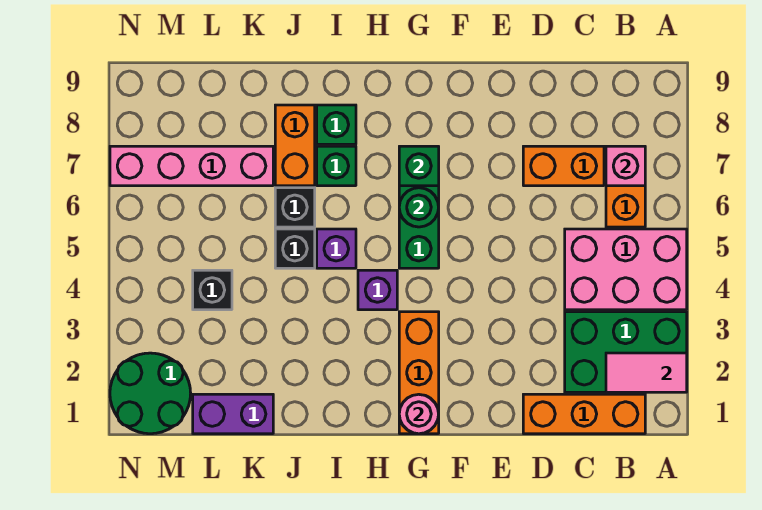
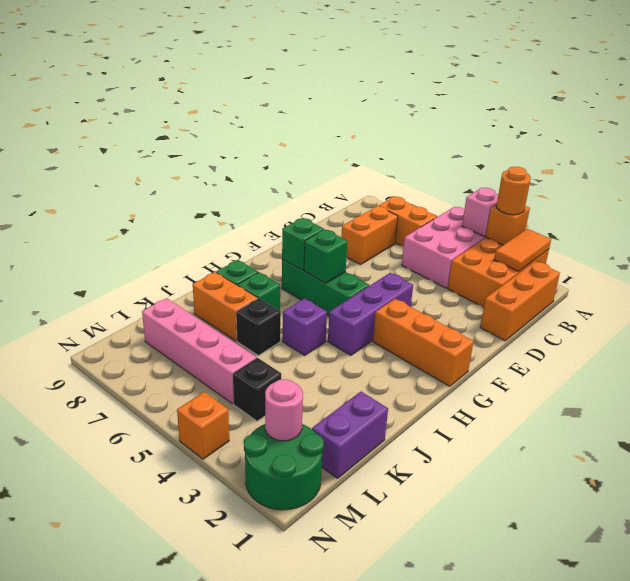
green 2x3 brick [565,312,687,392] -> orange 2x3 brick [448,238,549,307]
pink 1x2 tile [606,353,687,392] -> orange 1x2 tile [494,229,551,271]
none -> orange 1x1 brick [486,204,530,245]
none -> orange 1x1 round brick [496,167,531,215]
pink 1x1 brick [606,146,645,186] -> pink 1x1 brick moved to [462,188,498,237]
pink 1x1 round brick [399,394,439,434] -> pink 1x1 round brick moved to [265,379,303,441]
green 1x1 round brick [399,188,439,227] -> green 1x1 brick [304,229,348,283]
purple 1x1 brick [358,270,397,310] -> purple 1x3 brick [328,273,413,355]
black 1x1 brick [275,229,315,268] -> none
pink 1x4 brick [110,146,273,186] -> pink 1x4 brick turned to [142,298,256,404]
none -> orange 1x1 brick [177,392,229,459]

